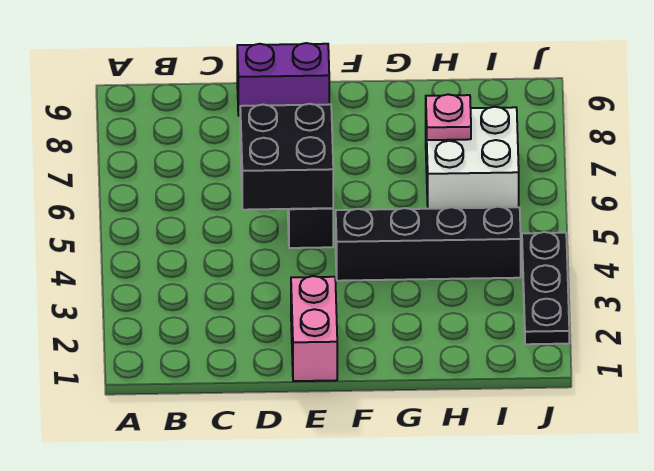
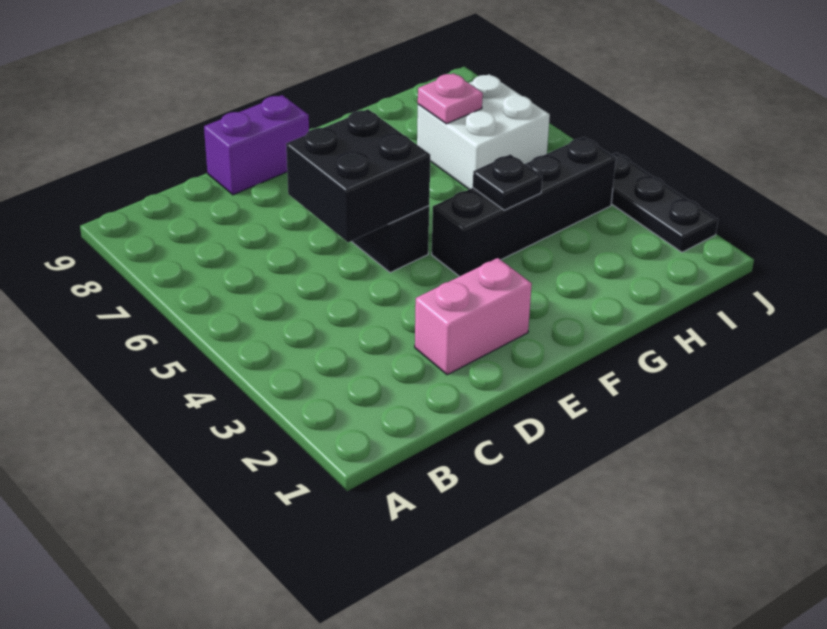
pink 1x2 brick [291,276,337,381] -> pink 1x2 brick turned to [415,258,532,375]
none -> black 1x1 plate [473,154,542,210]

